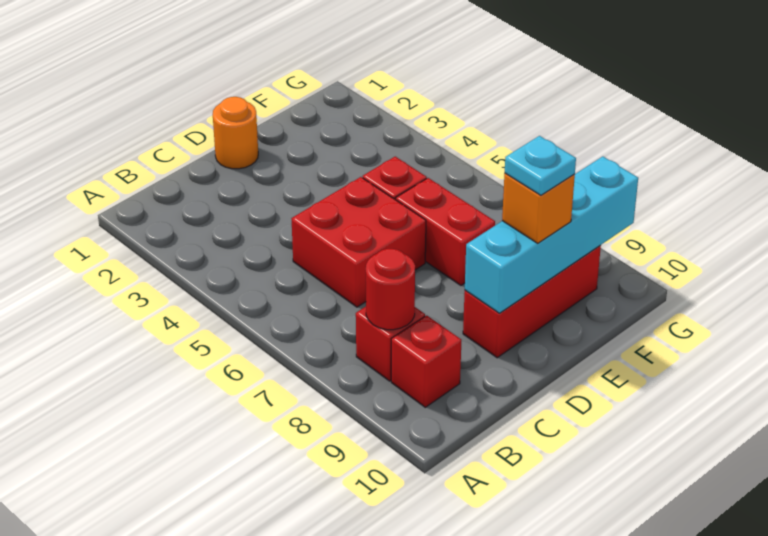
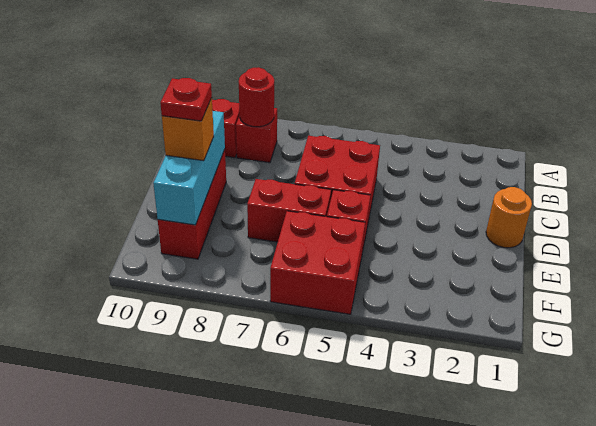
cyan 1x4 brick [465,156,638,313] -> cyan 1x3 brick [153,111,225,225]
cyan 1x1 plate [505,136,576,195] -> red 1x1 plate [160,78,212,121]
none -> red 2x2 brick [270,211,365,314]

